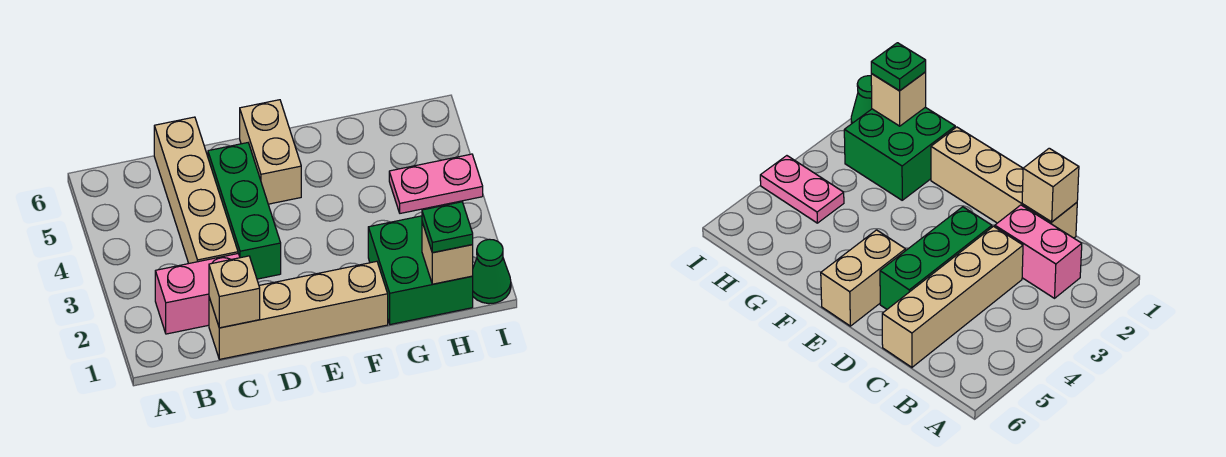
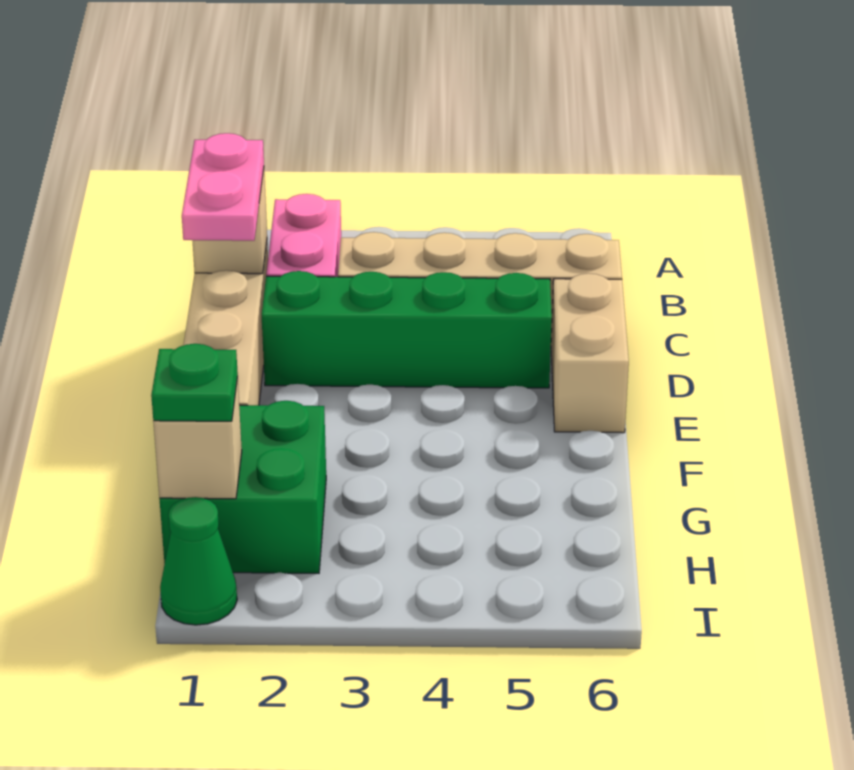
green 1x3 brick [208,143,281,279] -> green 1x4 brick [262,271,552,388]
tan 1x2 brick [240,100,301,204] -> tan 1x2 brick turned to [551,273,629,433]
pink 1x2 plate [389,154,483,213] -> pink 1x2 plate moved to [182,133,264,241]

